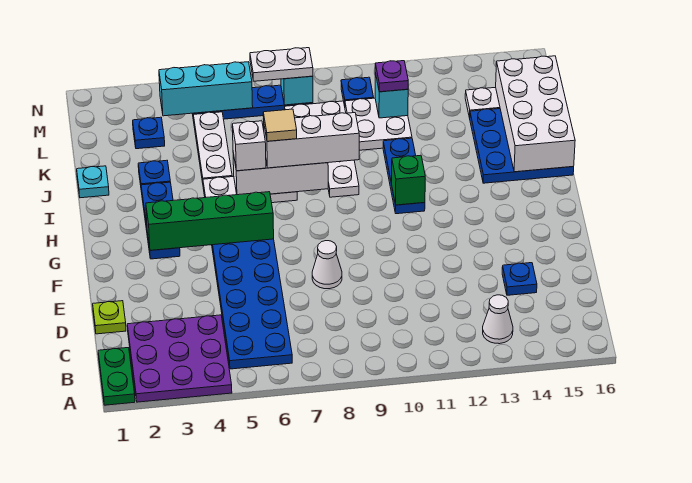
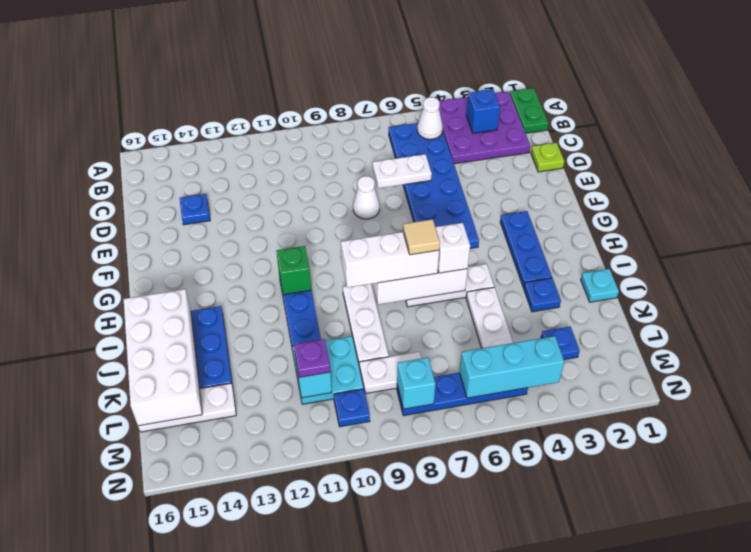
none -> blue 1x1 brick [466,89,500,133]
white 1x1 cone [483,295,513,344] -> white 1x1 cone moved to [417,97,443,139]
green 1x4 brick [146,192,274,250] -> none
white 2x2 plate [345,98,412,150] -> cyan 2x2 plate [292,336,364,404]
white 1x2 plate [250,48,313,81] -> white 1x2 plate moved to [373,154,432,188]

